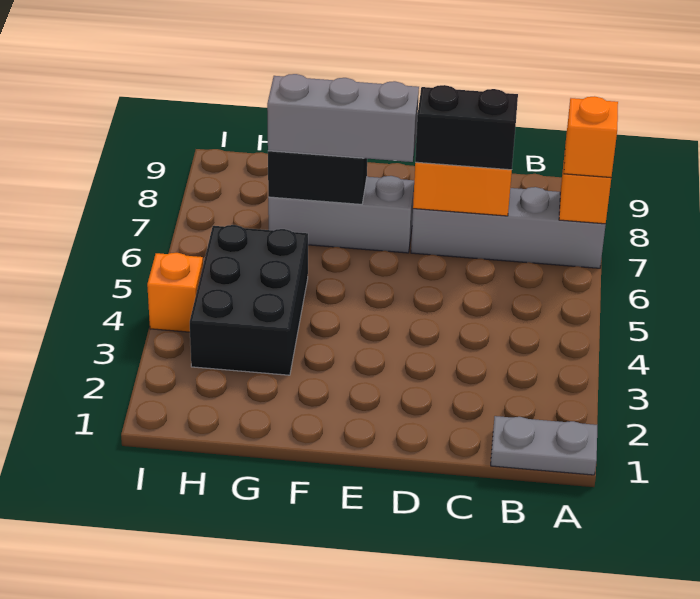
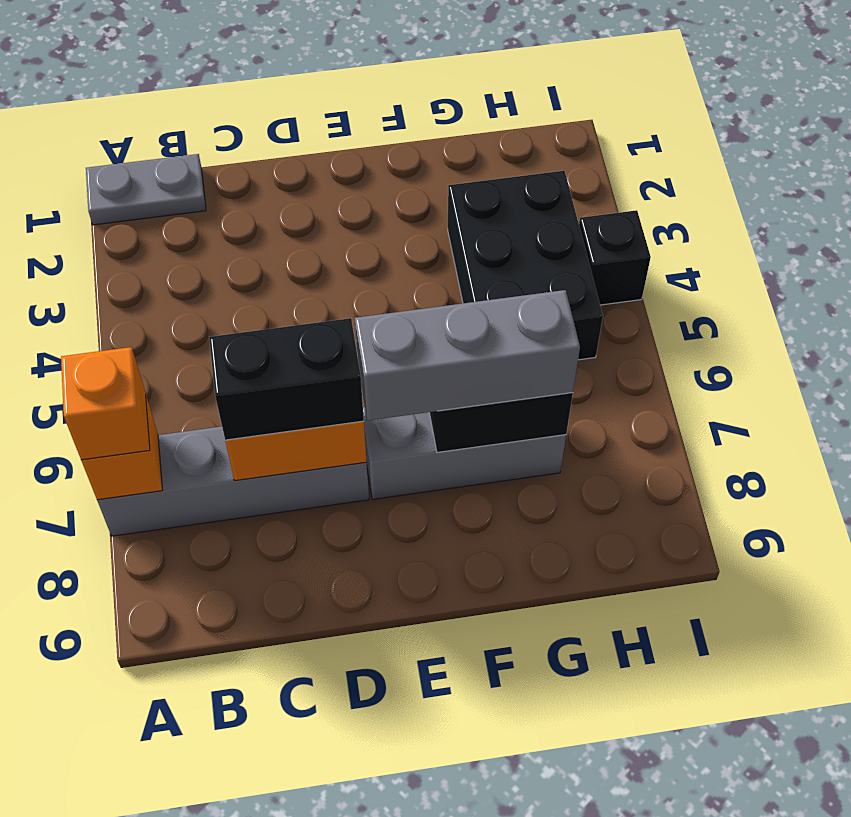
orange 1x1 brick [147,253,203,332] -> black 1x1 brick [579,210,651,305]

